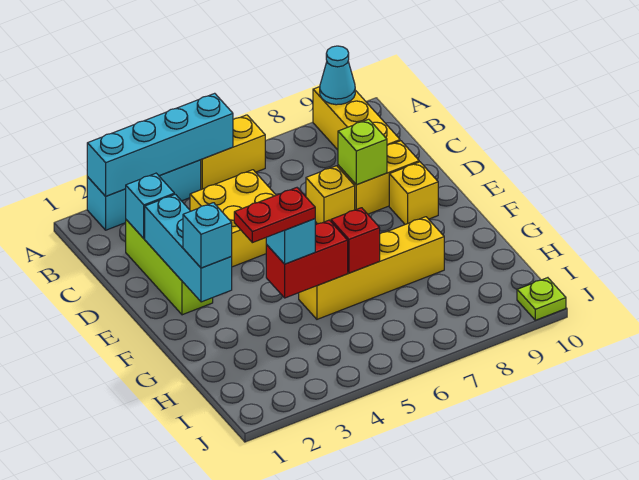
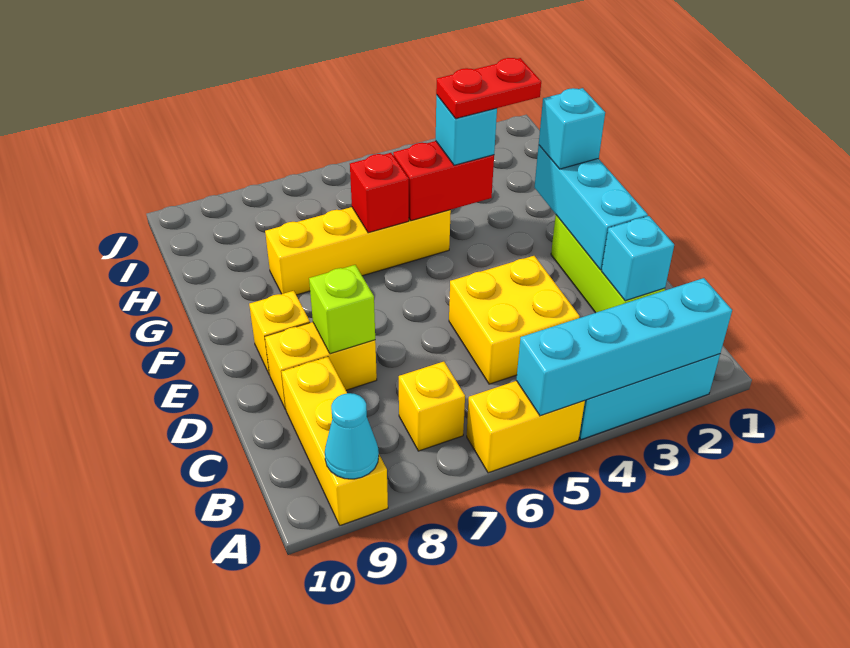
yellow 1x1 brick [306,166,355,224] -> yellow 1x1 brick moved to [399,362,465,451]
lime 1x1 plate [517,278,566,320] -> none

